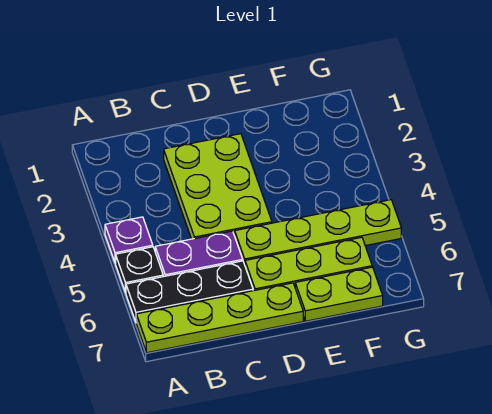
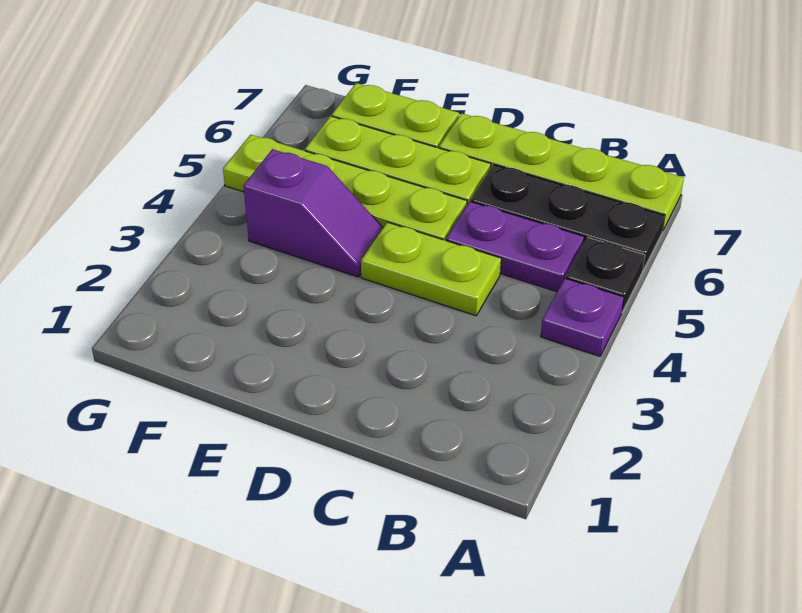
lime 2x3 plate [164,134,272,239] -> lime 1x2 plate [361,222,501,316]
none -> purple 1x2 slope [243,149,383,277]

